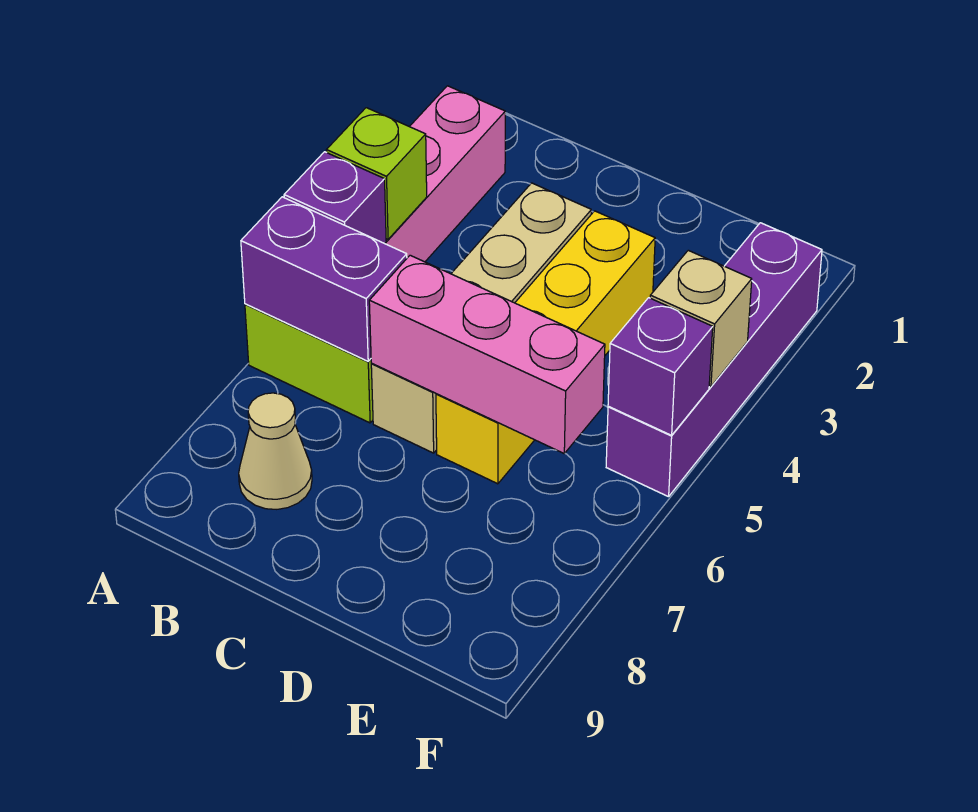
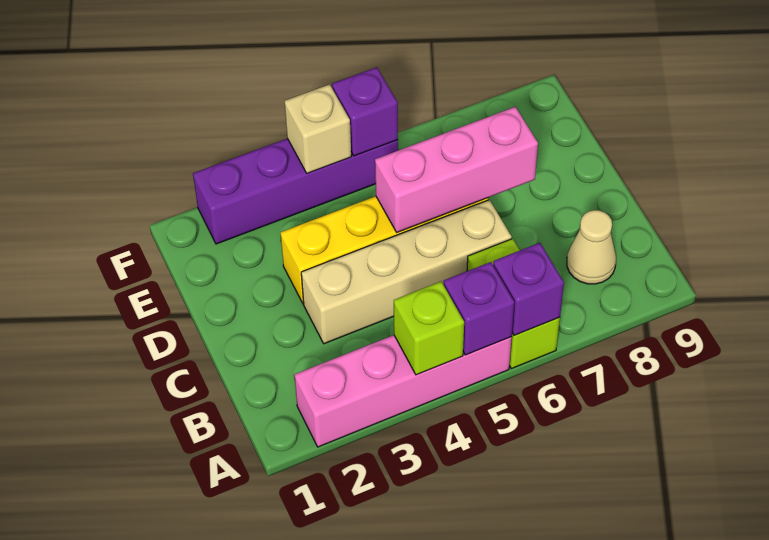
purple 1x2 brick [241,197,407,361] -> purple 1x1 brick [493,243,564,336]
pink 1x3 brick [369,255,605,453] -> pink 1x3 brick turned to [375,107,538,232]

